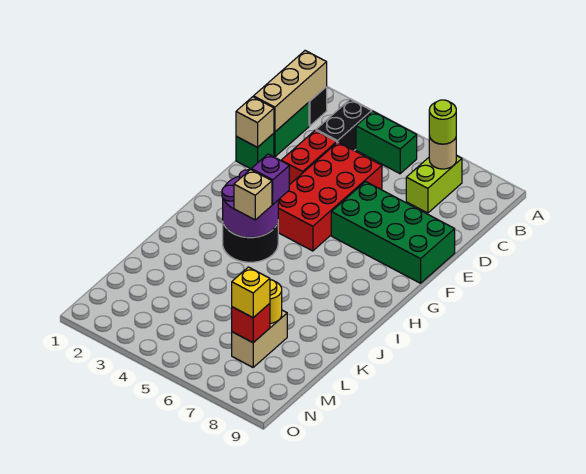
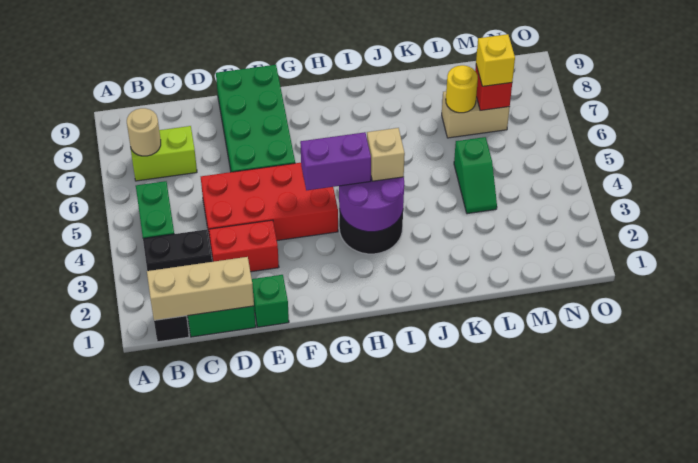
lime 1x1 round brick [429,100,456,144] -> none
tan 1x1 brick [236,97,274,147] -> none
purple 1x1 brick [251,154,289,204] -> purple 1x2 brick [300,132,371,190]
none -> green 1x2 slope [454,137,497,214]

